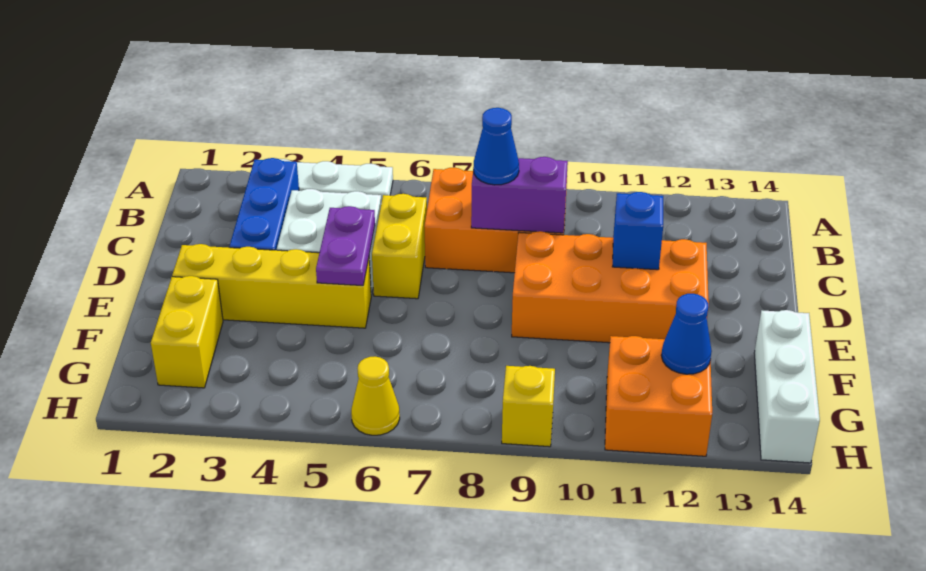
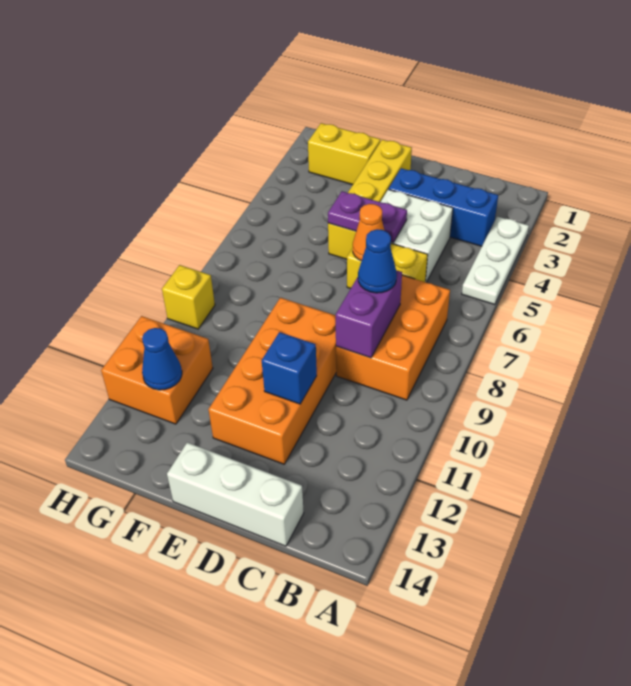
none -> orange 1x1 cone [353,204,384,261]
white 1x3 brick [754,310,820,463] -> white 1x3 brick moved to [167,442,304,546]
yellow 1x1 cone [351,357,400,435] -> none

